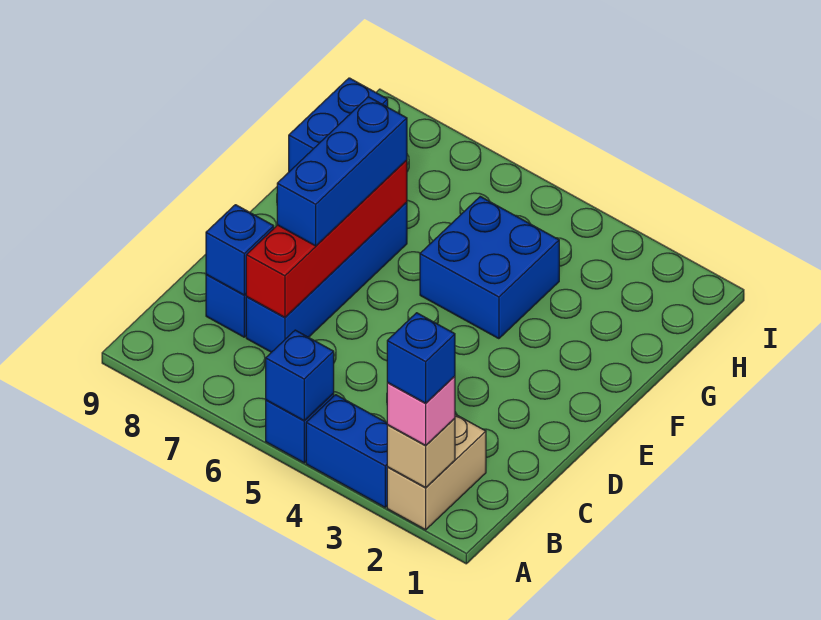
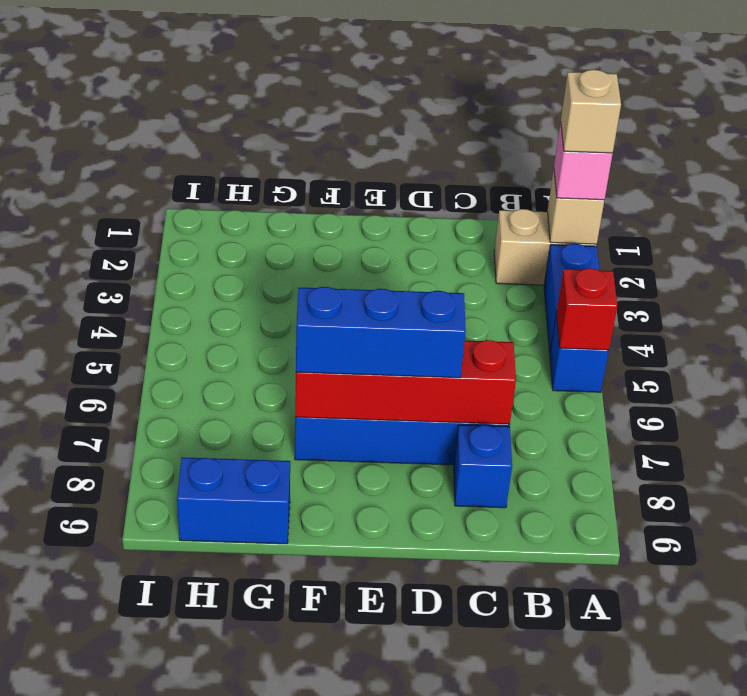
blue 1x1 brick [387,313,455,403] -> tan 1x1 brick [561,70,621,153]
blue 1x1 brick [266,330,334,421] -> red 1x1 brick [556,268,617,350]
blue 1x1 brick [206,205,274,295] -> none
blue 2x2 brick [420,197,559,339] -> none

